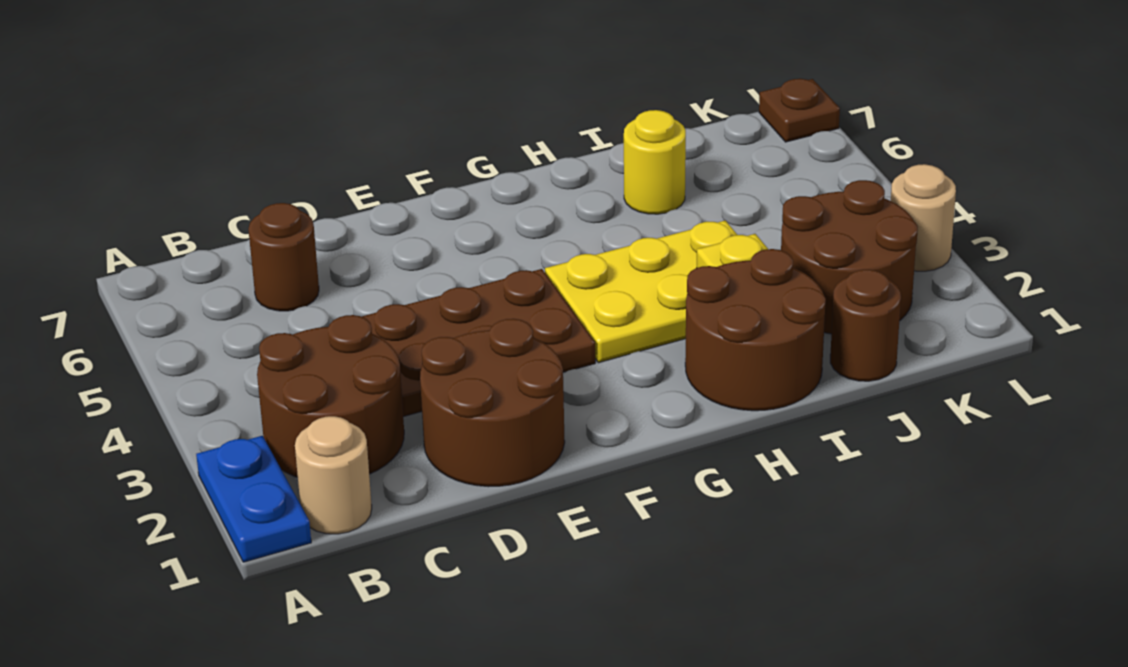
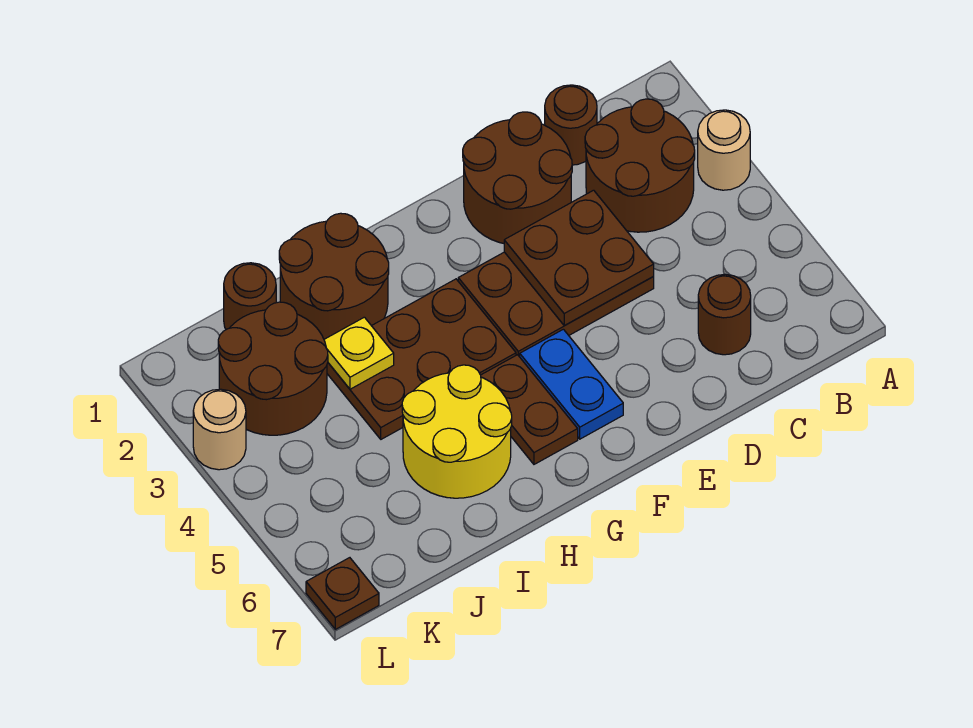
blue 1x2 plate [196,436,311,562] -> blue 1x2 plate moved to [520,329,623,439]
tan 1x1 round brick [295,416,372,534] -> tan 1x1 round brick moved to [698,110,750,190]
none -> brown 1x1 round brick [545,85,597,165]
none -> brown 2x2 plate [504,190,654,326]
yellow 2x3 plate [545,220,737,363] -> brown 2x3 plate [327,279,516,439]
none -> brown 1x2 plate [481,355,578,464]
yellow 1x1 round brick [624,110,686,214] -> yellow 2x2 round brick [402,365,512,498]

